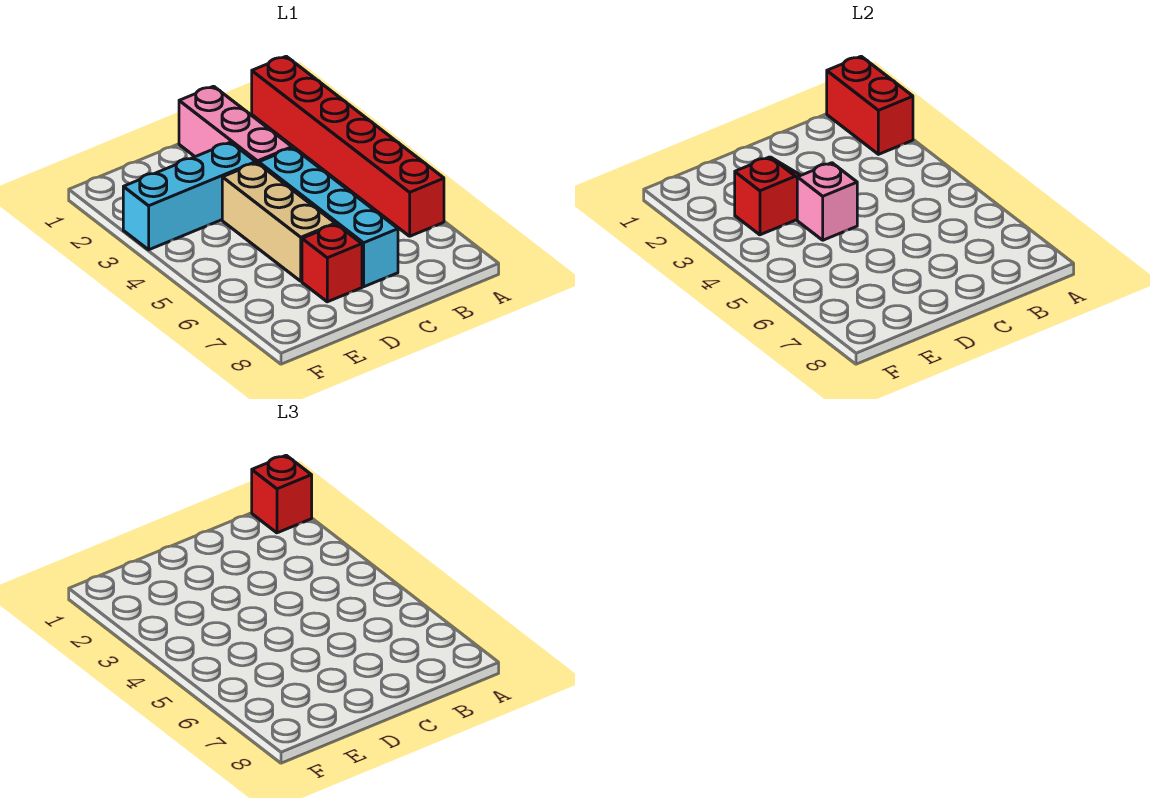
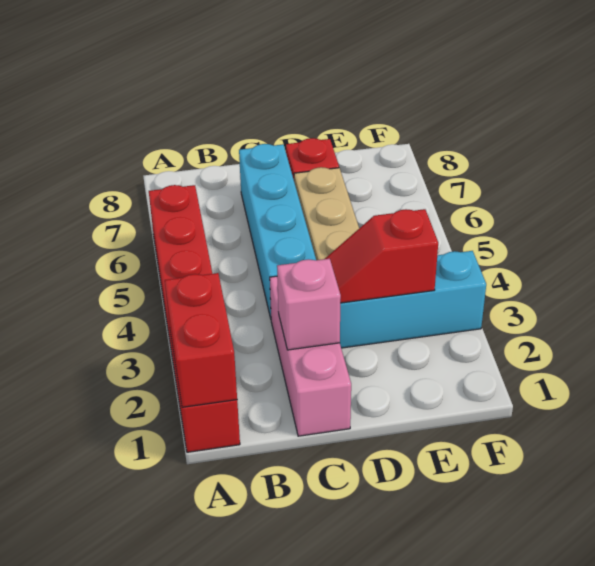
red 1x1 brick [252,455,312,533] -> none
pink 1x1 brick [797,163,857,240] -> pink 1x1 brick moved to [277,259,341,350]

